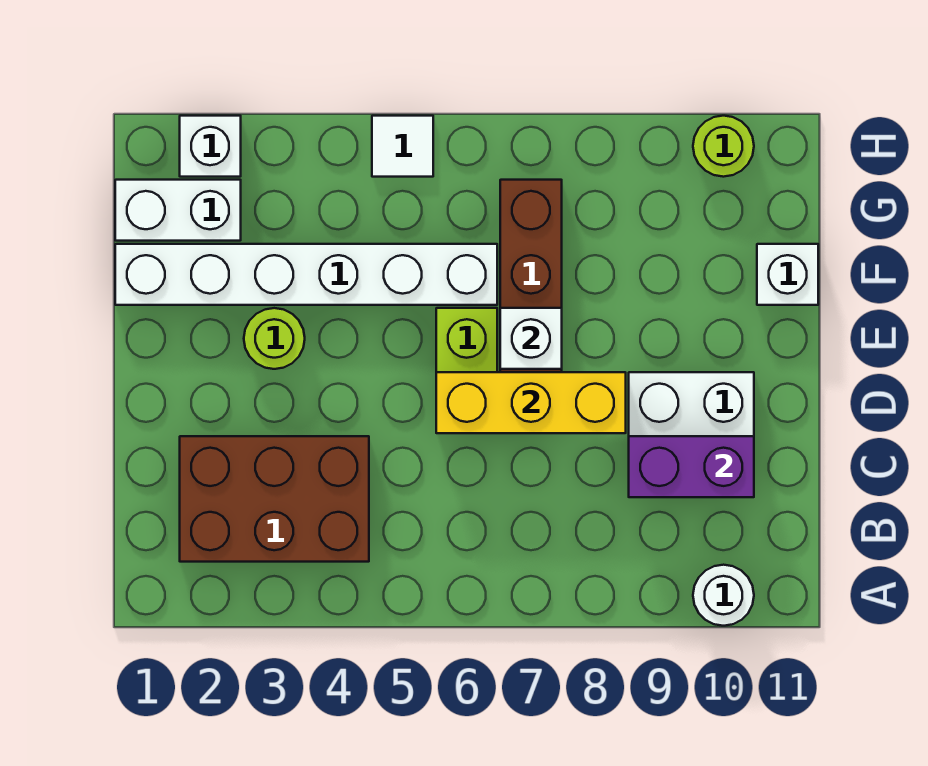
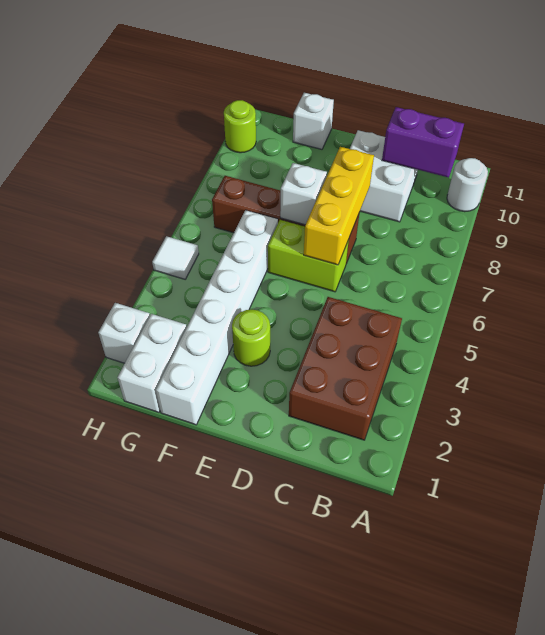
purple 1x2 brick [629,436,754,497] -> purple 1x2 brick turned to [382,107,464,178]

